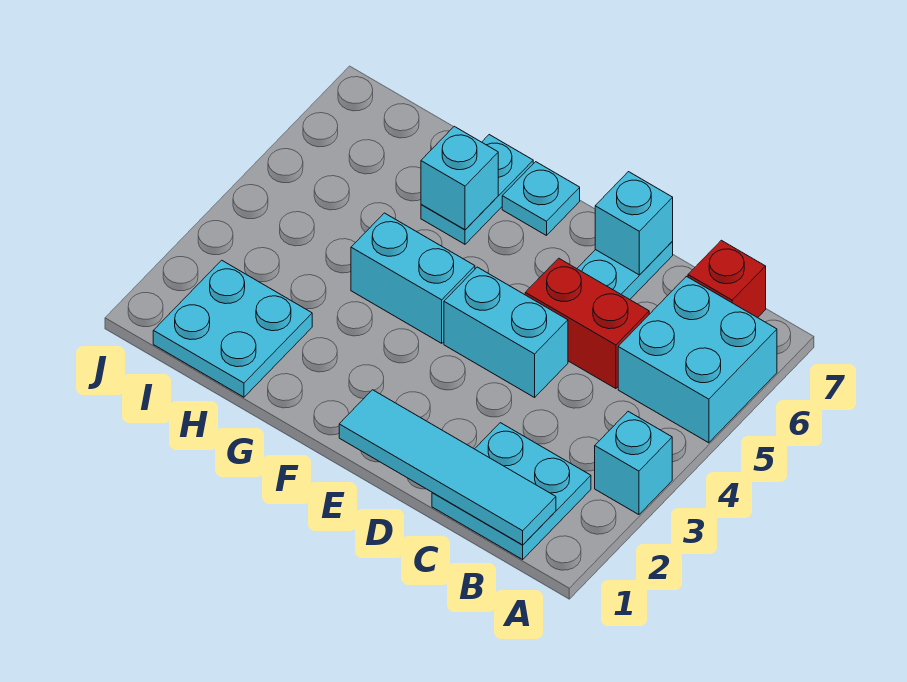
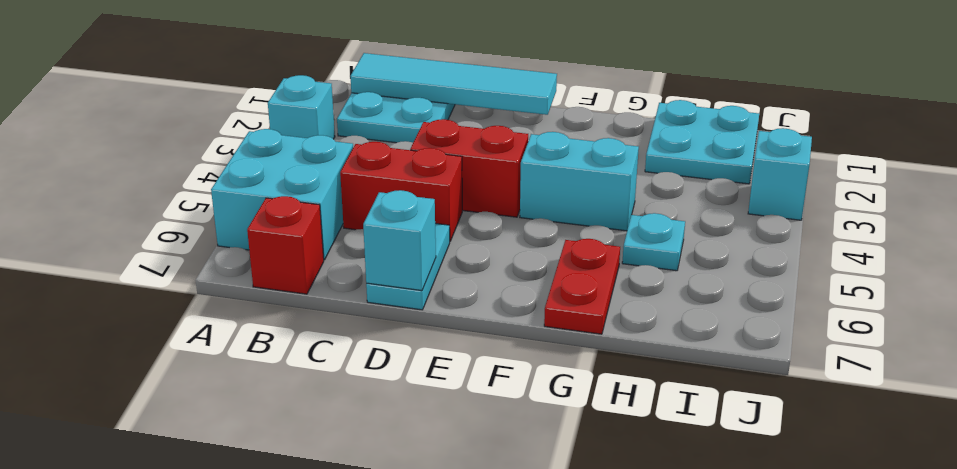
cyan 1x2 brick [444,267,568,397] -> red 1x2 brick [410,119,528,217]
cyan 1x1 plate [502,162,580,236] -> cyan 1x1 plate moved to [622,213,685,271]
cyan 1x2 plate [421,135,533,244] -> red 1x2 plate [544,239,620,334]
cyan 1x1 brick [421,126,498,230] -> cyan 1x1 brick moved to [748,128,812,220]

